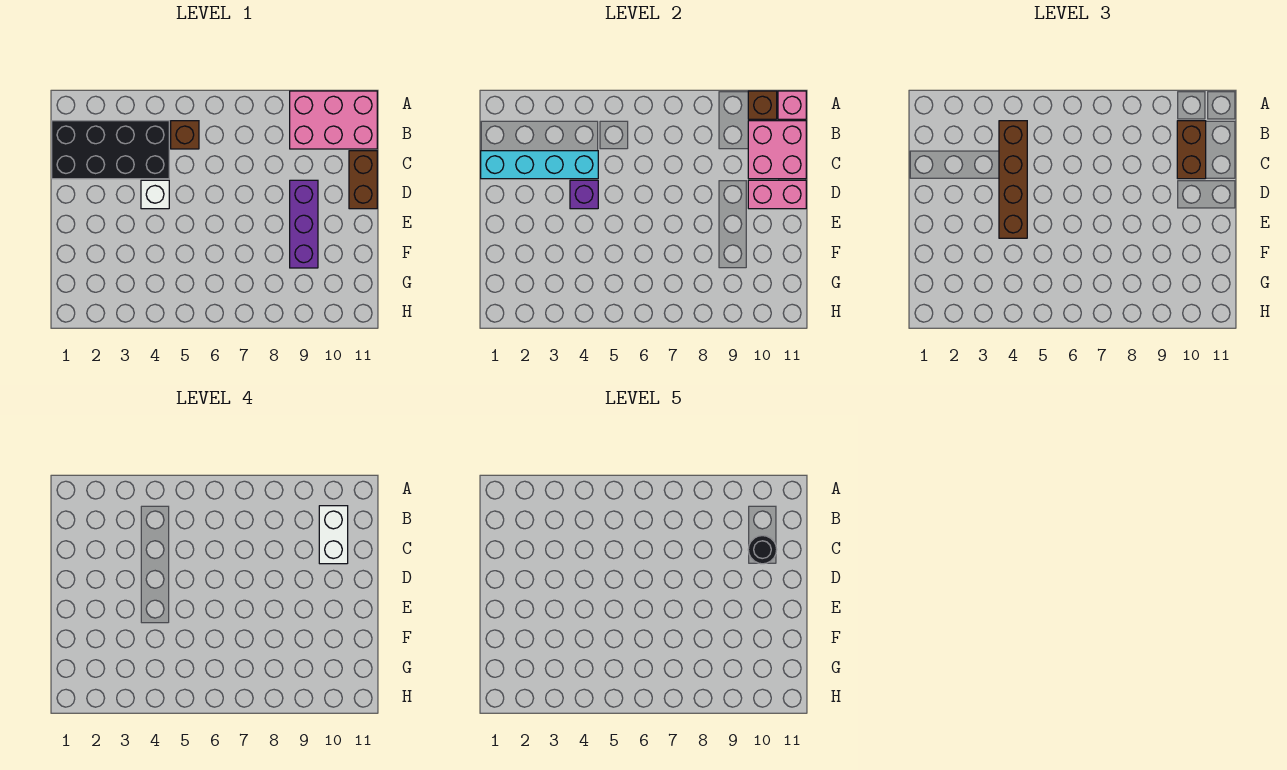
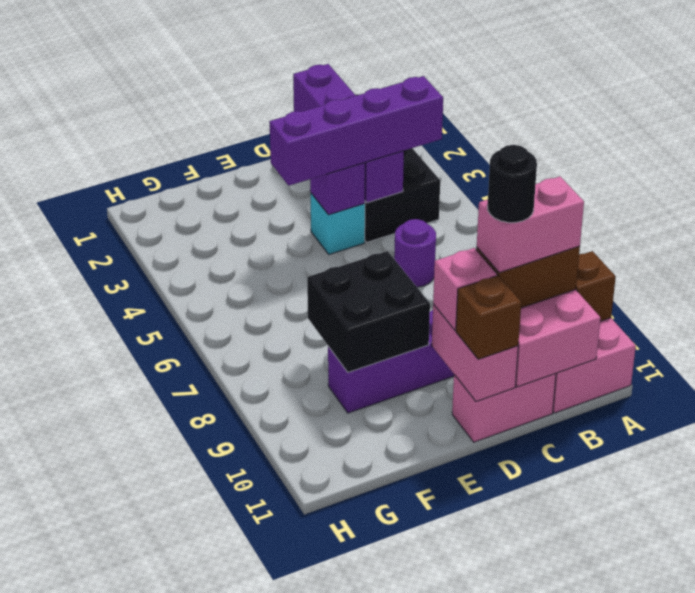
pink 1x1 brick [778,91,806,119] -> pink 1x1 brick moved to [433,248,497,330]
brown 1x4 brick [999,121,1027,238] -> purple 1x4 brick [269,76,443,186]
brown 1x1 brick [171,121,199,149] -> brown 1x1 brick moved to [456,276,521,359]
white 1x2 brick [319,506,348,564] -> pink 1x2 brick [477,176,584,273]
cyan 1x4 brick [481,151,598,179] -> purple 1x4 brick [293,64,404,203]
none -> purple 1x1 round brick [394,219,436,287]
brown 1x2 brick [349,151,377,209] -> pink 1x2 brick [452,373,556,442]
white 1x1 brick [141,180,169,209] -> cyan 1x1 brick [311,194,365,254]
none -> black 2x2 brick [307,251,430,372]

